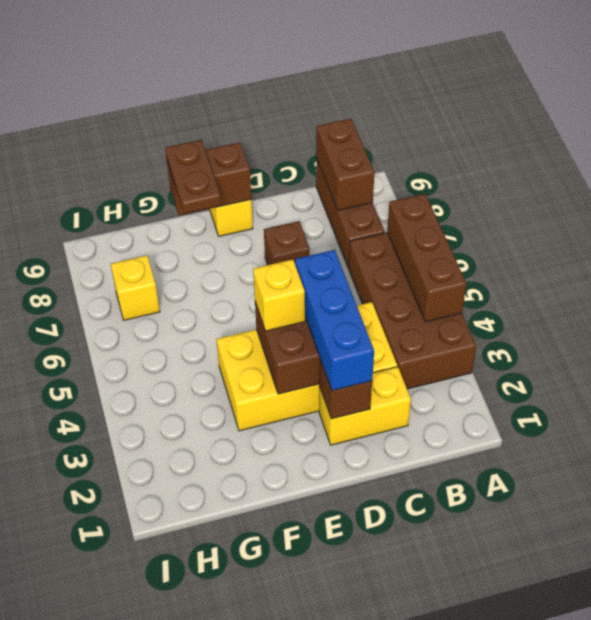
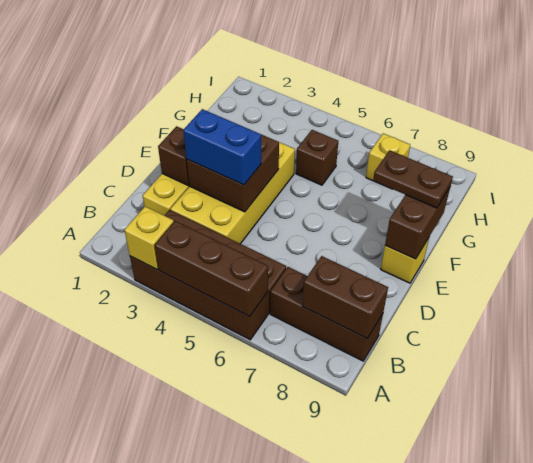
blue 1x3 brick [295,250,374,391] -> blue 1x2 brick [183,109,261,185]
brown 1x1 brick [264,221,310,265] -> brown 1x1 brick moved to [296,130,338,185]
yellow 1x1 brick [253,259,305,331] -> yellow 1x1 brick moved to [124,207,174,269]

